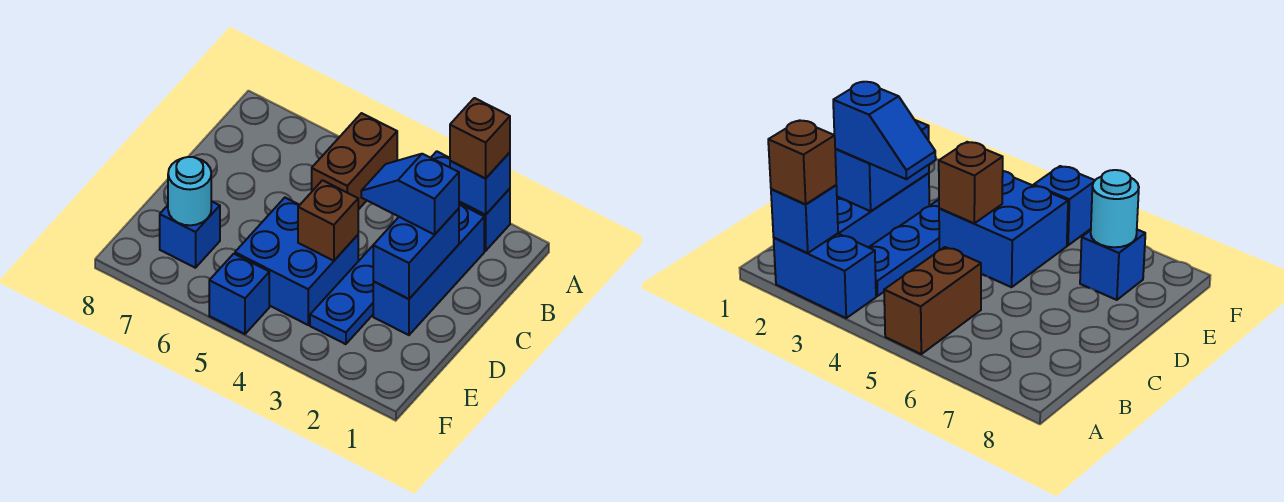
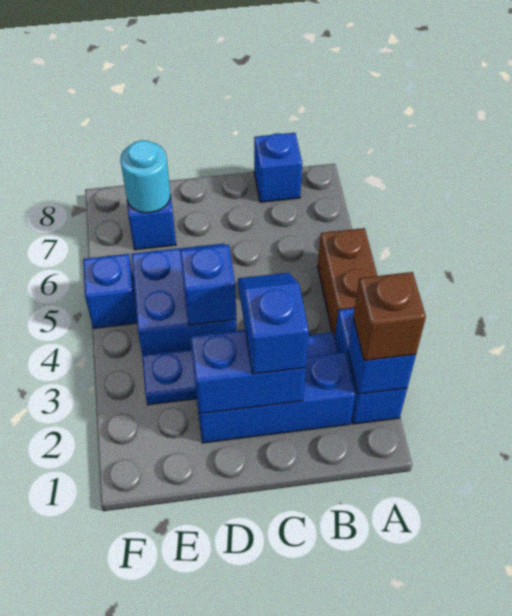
brown 1x2 brick [312,113,397,210] -> brown 1x2 brick turned to [318,228,377,337]
none -> blue 1x1 brick [254,133,302,202]
brown 1x1 brick [298,180,358,261] -> blue 1x1 brick [180,245,236,325]

